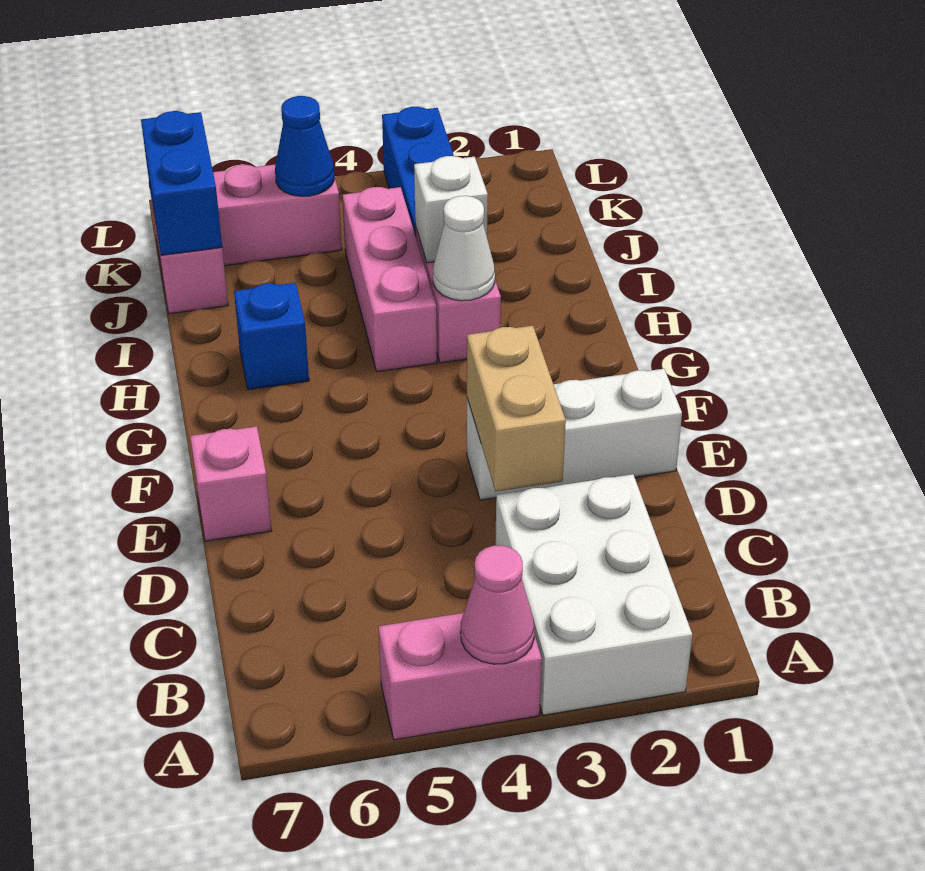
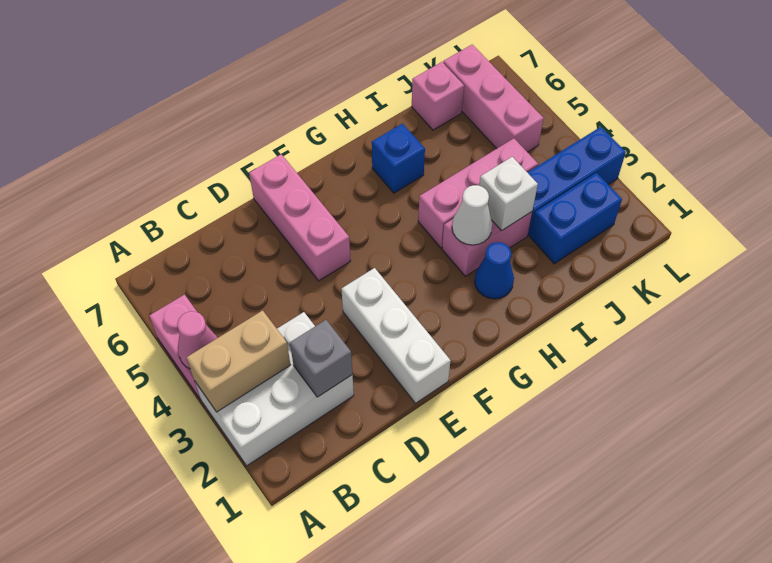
none -> grey 1x1 brick [290,320,352,397]
tan 1x2 brick [467,326,566,491] -> tan 1x2 brick moved to [186,310,290,412]
pink 1x1 brick [190,426,272,541] -> pink 1x3 brick [249,154,350,281]
blue 1x2 brick [141,111,222,255] -> blue 1x2 brick moved to [530,173,622,264]
blue 1x1 cone [275,96,335,196] -> blue 1x1 cone moved to [474,242,514,299]

